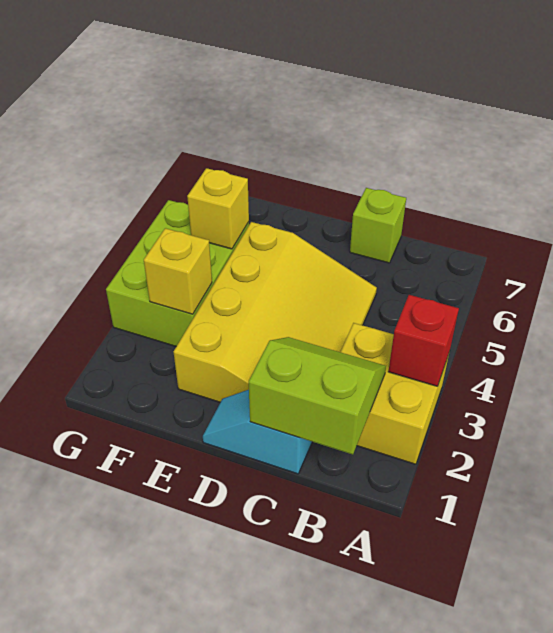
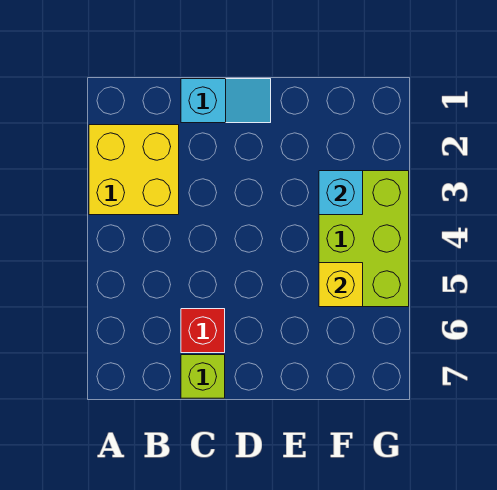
red 1x1 brick [388,295,459,386] -> red 1x1 brick moved to [181,309,225,353]
lime 2x2 slope [249,337,386,455] -> none
yellow 3x4 slope [174,222,377,402] -> none
yellow 1x1 brick [144,228,212,314] -> cyan 1x1 brick [319,171,363,215]

